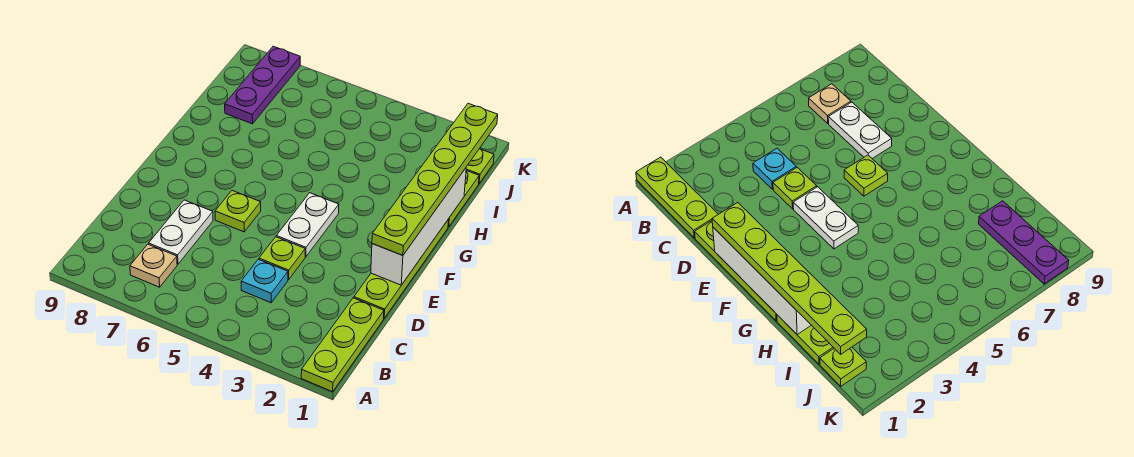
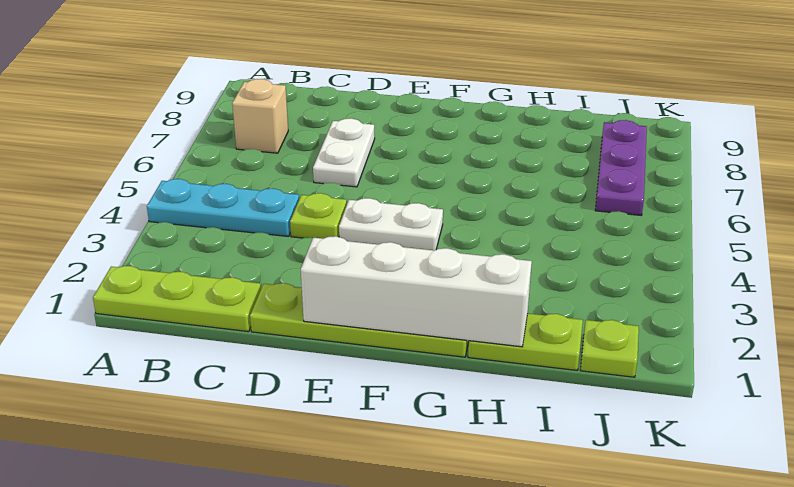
tan 1x1 plate [130,244,177,287] -> tan 1x1 brick [232,79,288,153]
cyan 1x1 plate [241,259,288,303] -> cyan 1x3 plate [147,179,299,237]
white 1x2 plate [149,200,213,264] -> white 1x2 plate turned to [313,118,375,187]
lime 1x6 plate [372,103,498,255] -> none
lime 1x1 plate [215,191,261,232] -> none
purple 1x3 plate [225,46,300,124] -> purple 1x3 plate turned to [595,120,647,215]

